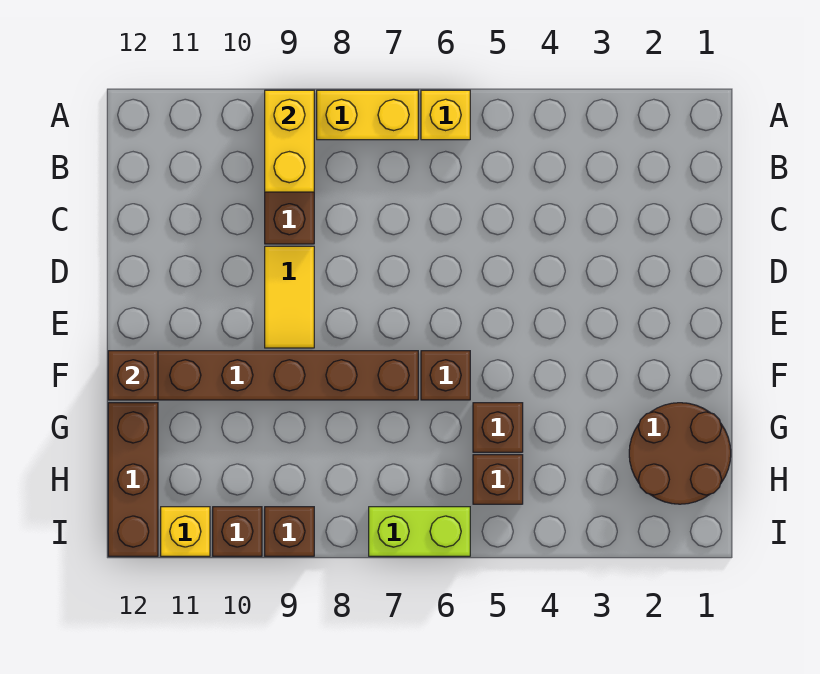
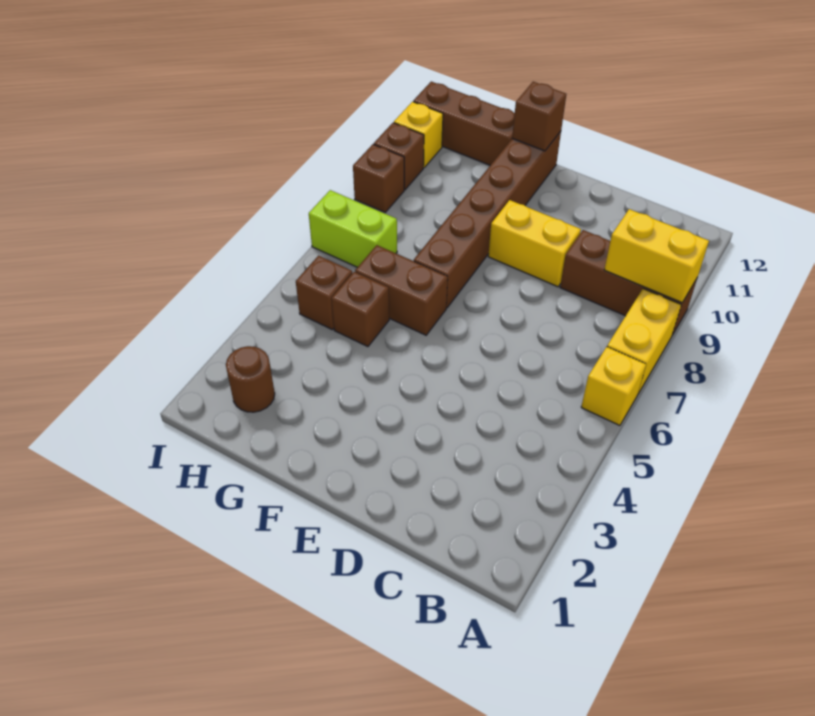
yellow 1x2 tile [265,246,314,348] -> yellow 1x2 brick [488,200,581,287]
brown 1x1 brick [421,351,470,400] -> brown 1x2 brick [355,245,448,335]
brown 2x2 round brick [629,403,731,504] -> brown 1x1 round brick [226,346,275,412]
lime 1x2 brick [369,507,470,556] -> lime 1x2 brick turned to [309,190,397,267]

